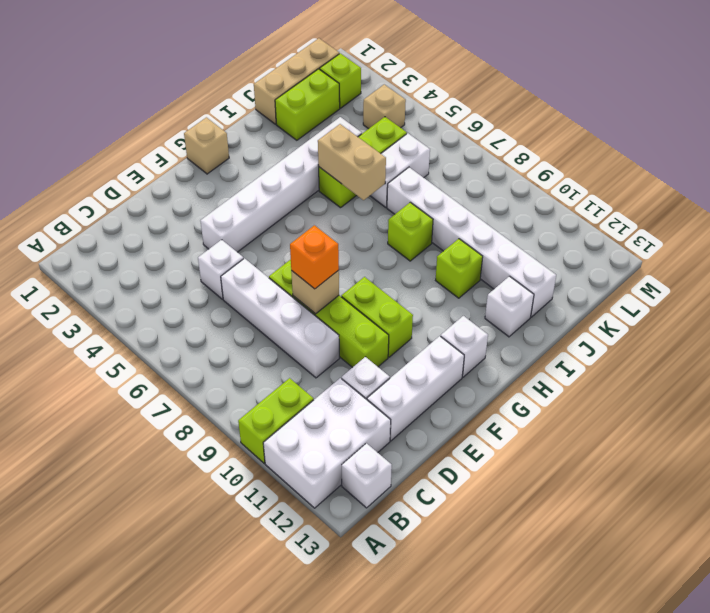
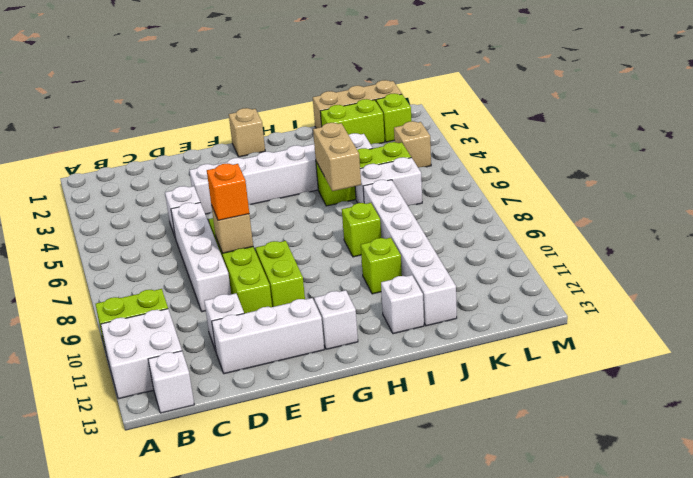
white 2x3 brick [263,378,391,508] -> white 2x2 brick [101,309,182,399]

